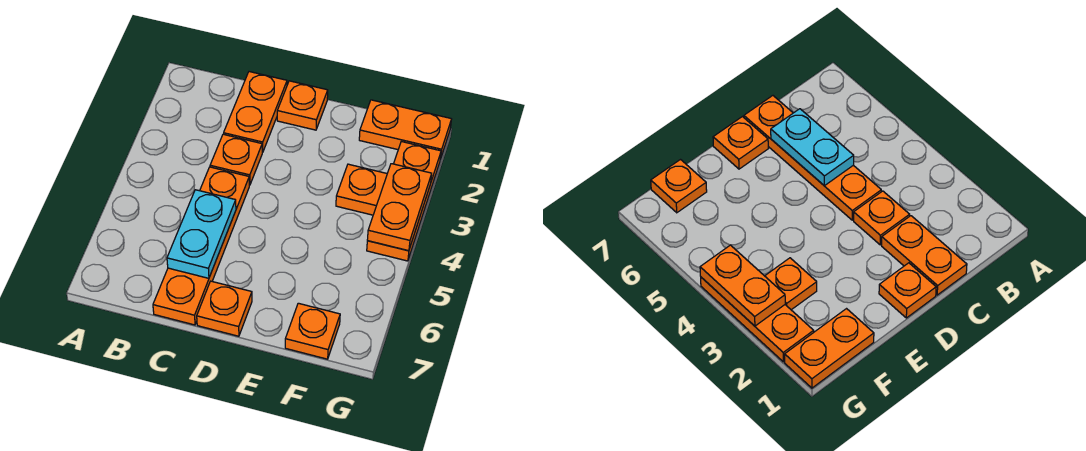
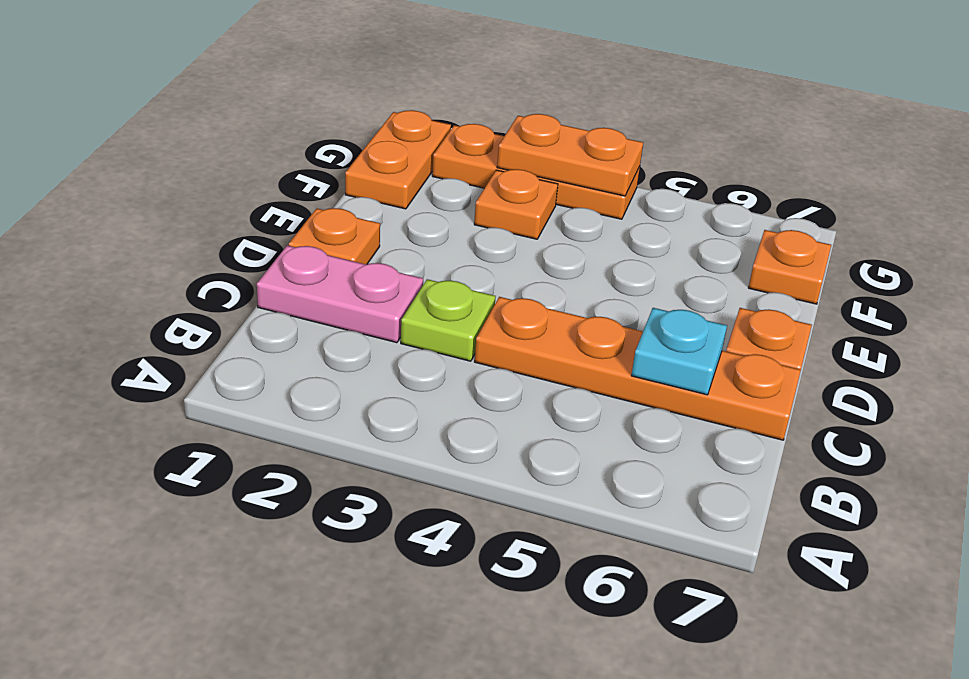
orange 1x2 plate [224,72,287,152] -> pink 1x2 plate [257,245,423,343]
orange 1x1 plate [210,134,262,185] -> lime 1x1 plate [401,279,496,361]
cyan 1x2 plate [167,190,236,278] -> cyan 1x1 plate [631,308,727,395]

